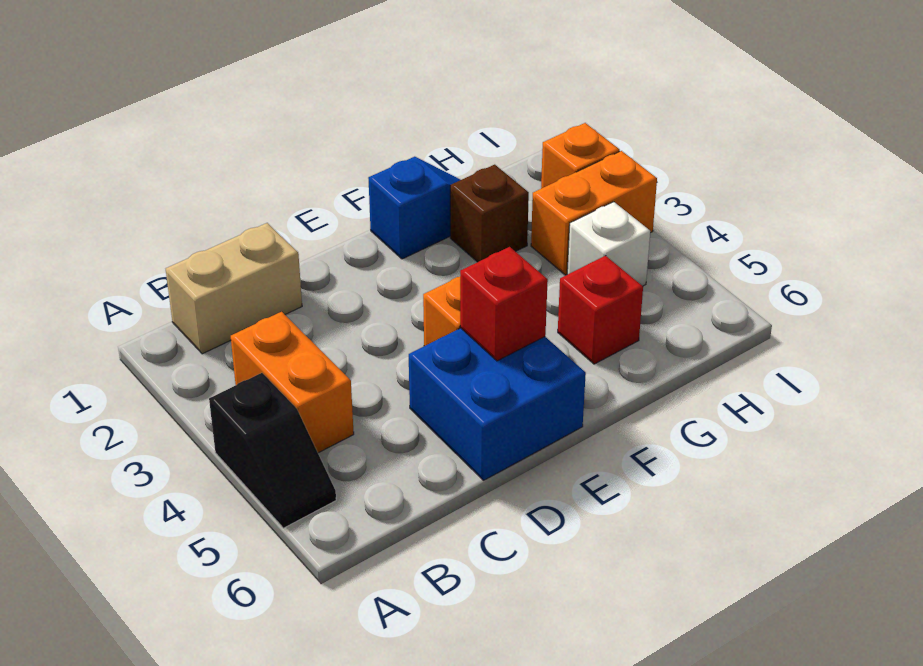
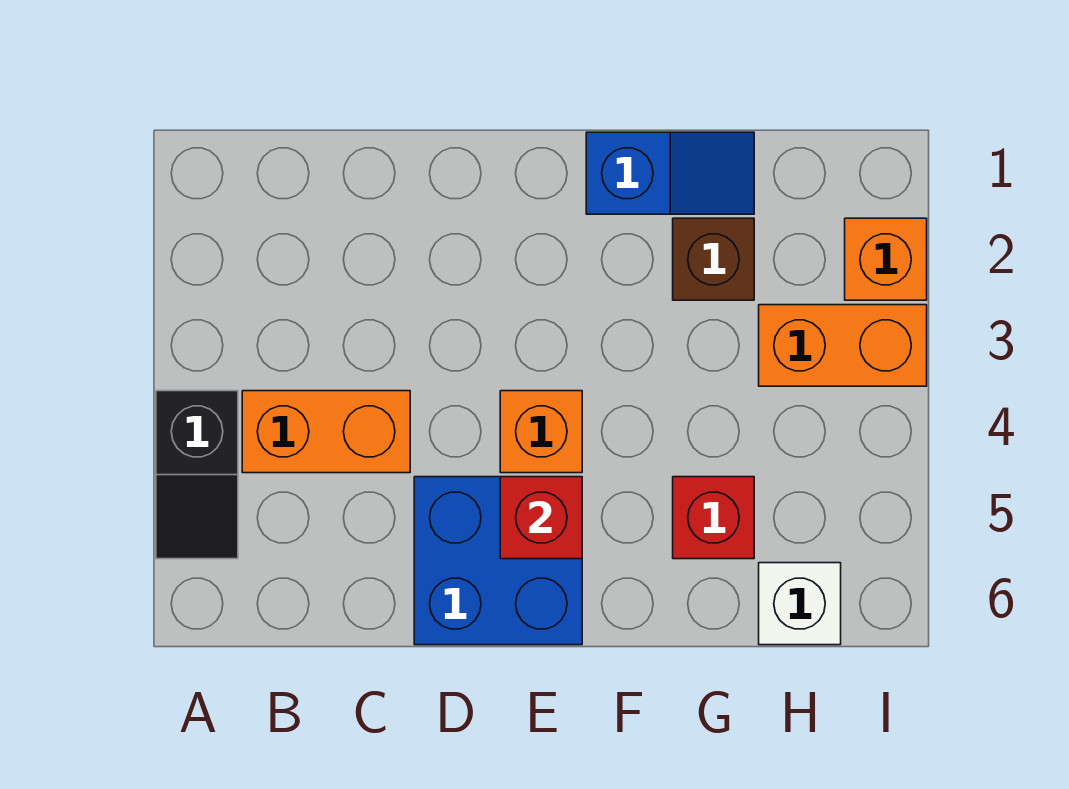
tan 1x2 brick [166,223,302,354] -> none
orange 1x2 brick [231,312,354,453] -> orange 1x2 brick turned to [242,391,410,473]
white 1x1 brick [567,202,650,286] -> white 1x1 brick moved to [759,563,841,645]

